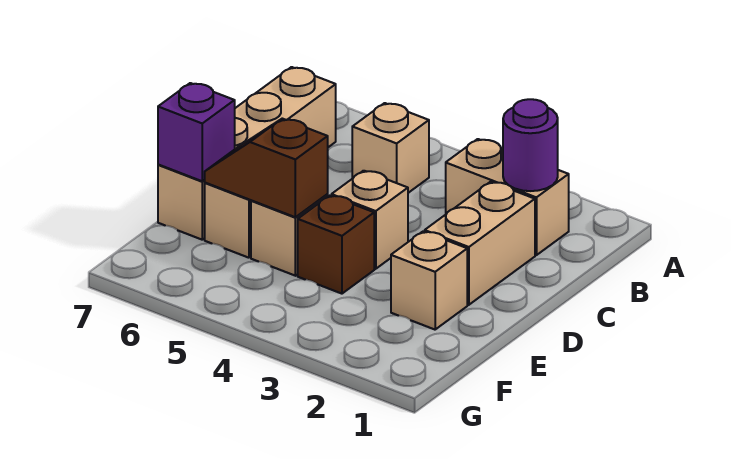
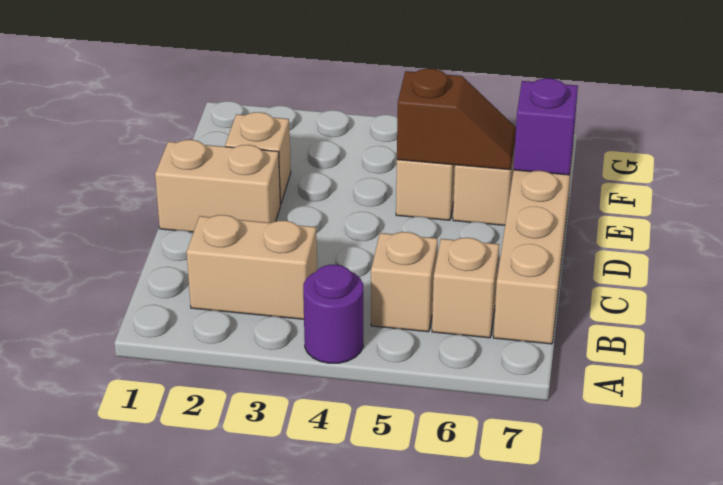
purple 1x1 round brick [503,99,558,191] -> purple 1x1 round brick moved to [303,265,363,363]
tan 1x2 brick [425,182,535,305] -> tan 1x2 brick turned to [155,140,280,232]
tan 1x1 brick [332,171,408,269] -> tan 1x1 brick moved to [432,238,499,338]
brown 1x1 brick [298,195,374,294] -> none

